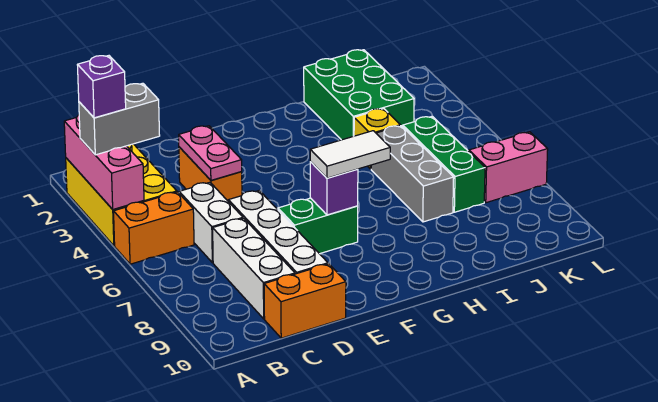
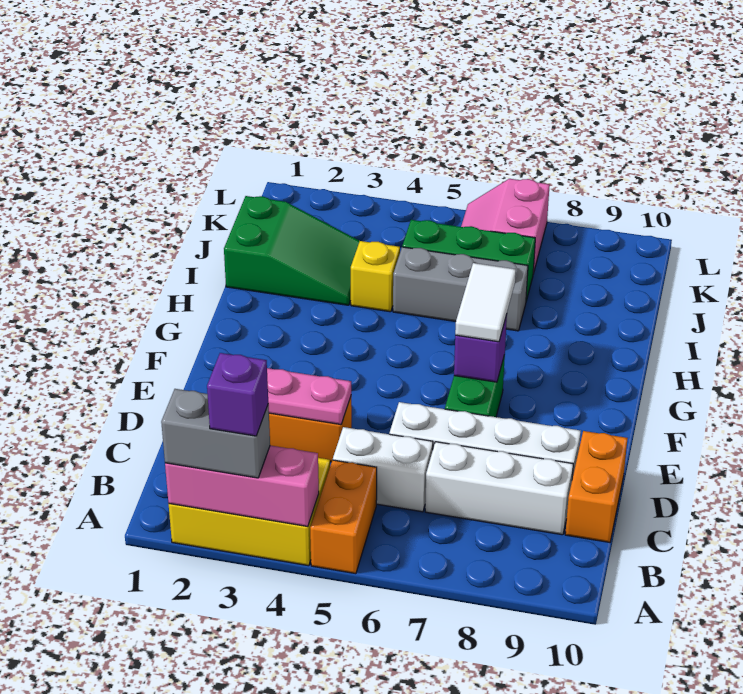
grey 1x2 brick [79,83,160,155] -> grey 1x2 brick turned to [161,389,270,478]
green 2x3 brick [304,50,414,140] -> green 2x3 slope [224,196,360,305]

